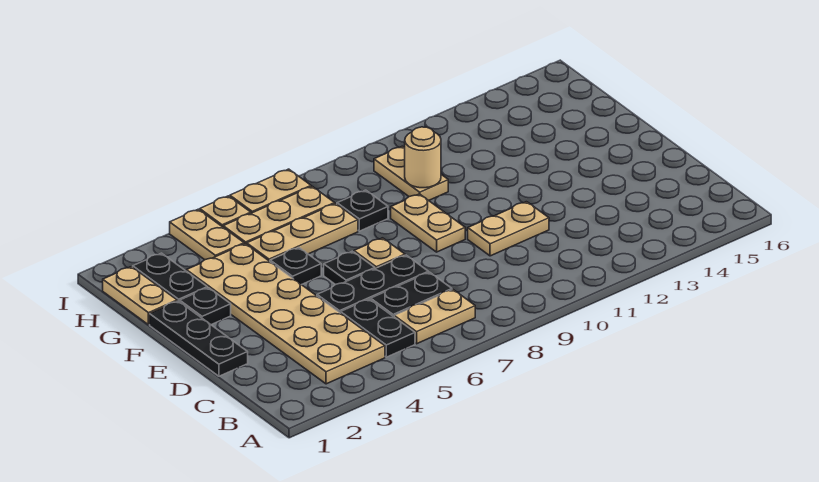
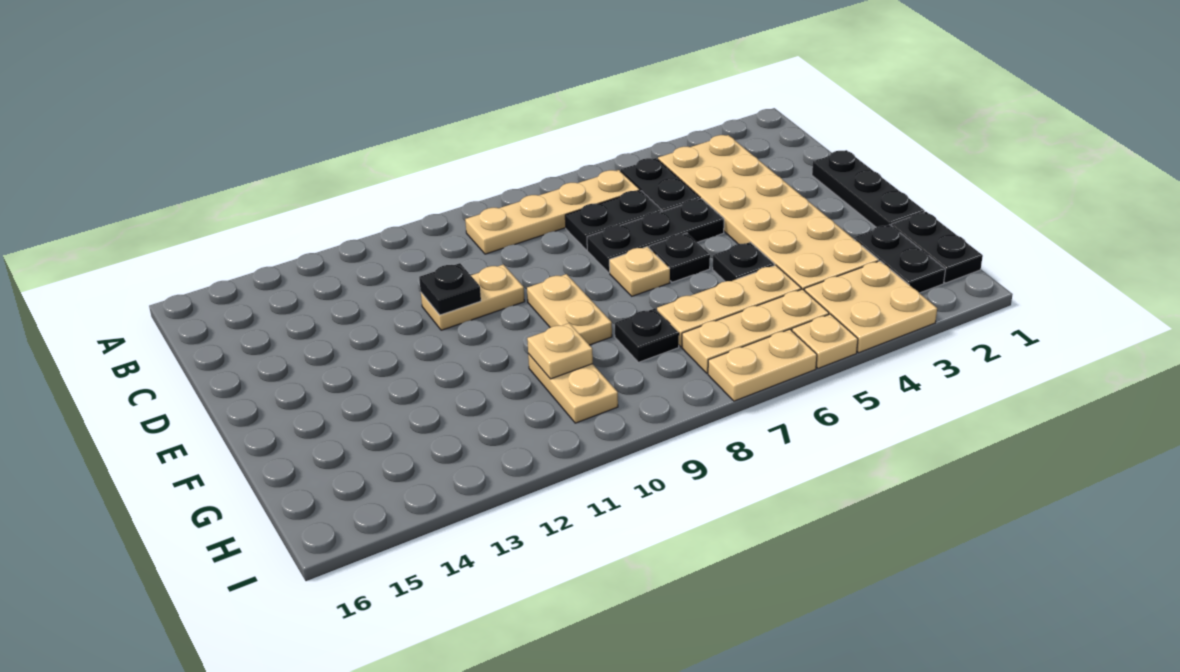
tan 1x2 plate [394,290,475,344] -> tan 1x4 plate [465,170,640,254]
black 1x1 plate [180,288,231,325] -> black 1x1 plate moved to [419,263,481,315]
tan 1x2 plate [103,267,177,325] -> black 1x2 plate [891,212,983,283]
tan 1x1 round brick [405,127,441,188] -> tan 1x1 plate [527,323,593,379]
tan 1x2 plate [170,209,244,260] -> tan 2x2 plate [804,261,937,353]

